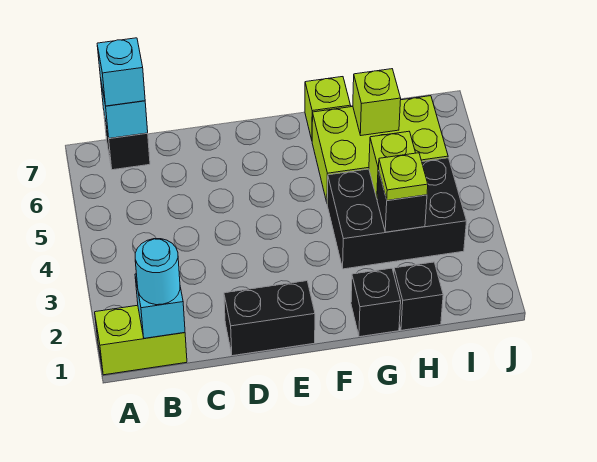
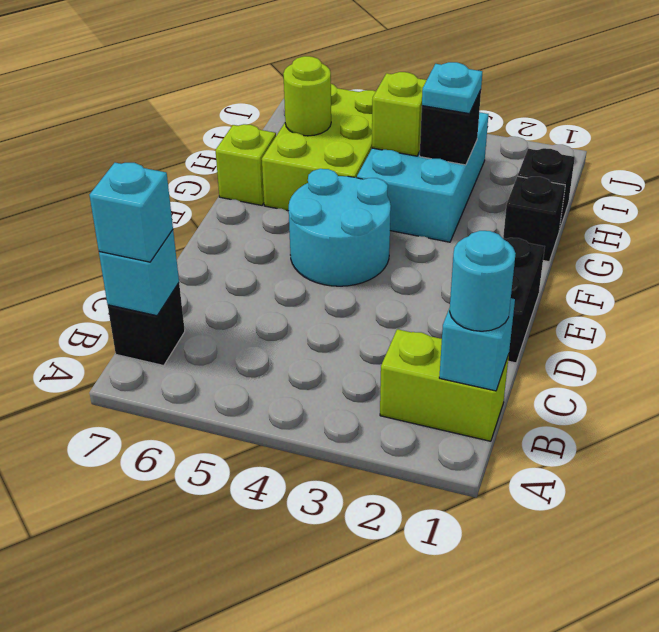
lime 1x2 brick [95,305,187,375] -> lime 1x2 brick turned to [380,329,509,441]
none -> cyan 2x2 round brick [289,169,391,286]
black 2x3 brick [327,158,466,269] -> cyan 2x3 brick [357,112,488,242]
lime 1x1 plate [379,153,428,200] -> cyan 1x1 plate [422,62,482,114]
lime 1x1 brick [353,69,401,135] -> lime 1x1 round brick [283,56,331,136]

